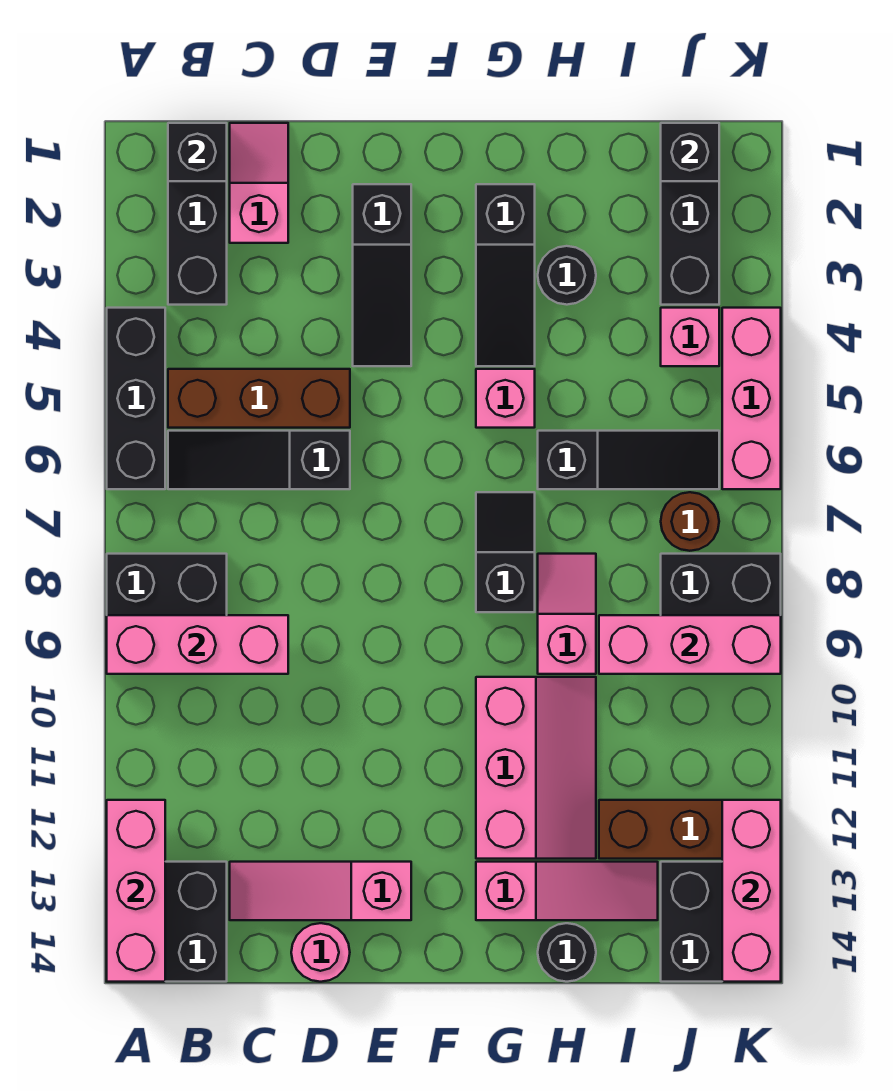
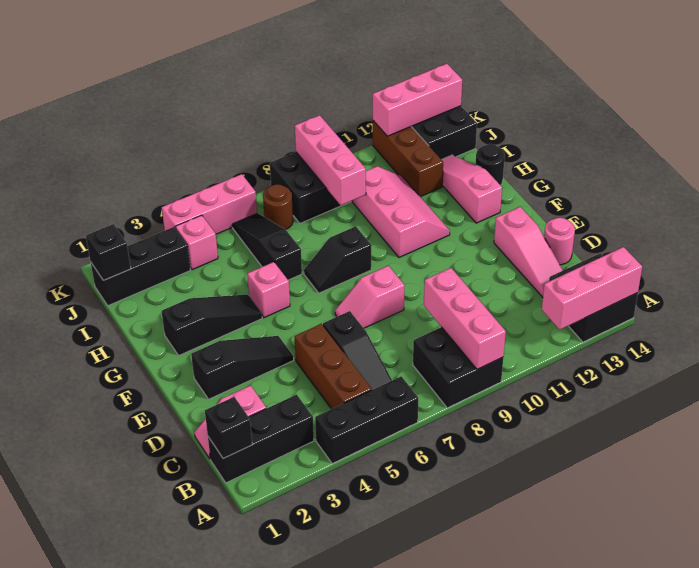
pink 2x3 slope [476,677,596,859] -> pink 2x3 slope turned to [352,166,450,257]
black 1x1 round brick [538,246,596,305] -> none
pink 1x2 slope [538,554,596,674] -> pink 1x2 slope moved to [335,266,405,328]

